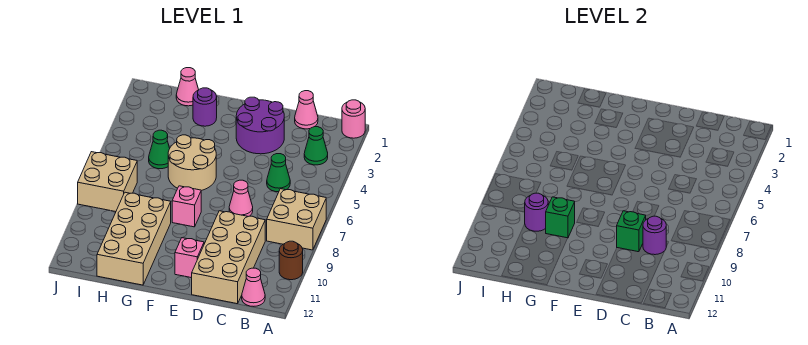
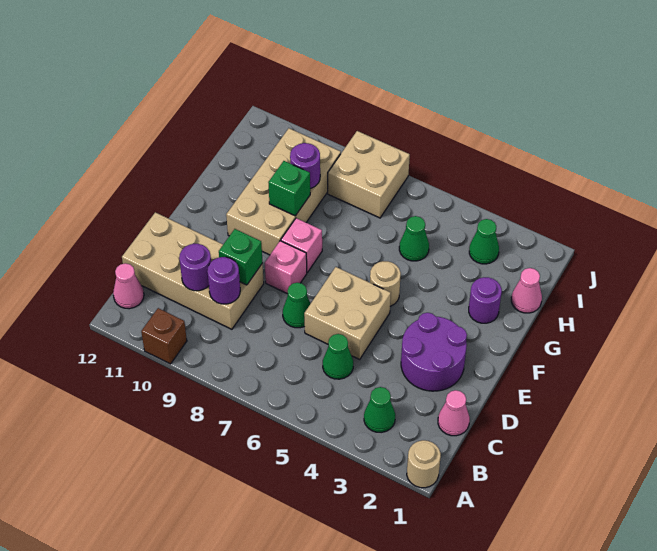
pink 1x1 round brick [342,100,365,138] -> tan 1x1 round brick [407,440,441,488]
tan 2x2 brick [267,189,326,250] -> tan 2x2 brick moved to [304,267,391,359]
brown 1x1 round brick [279,241,303,280] -> brown 1x1 brick [141,308,187,364]
none -> purple 1x1 round brick [179,244,211,291]
pink 1x1 cone [229,180,253,217] -> green 1x1 cone [283,283,311,328]
pink 1x1 brick [175,238,204,278] -> pink 1x1 brick moved to [265,241,307,294]
tan 2x2 round brick [168,135,216,191] -> tan 1x1 round brick [370,261,401,306]
tan 2x4 brick [97,192,171,285] -> tan 2x4 brick turned to [226,128,341,255]
none -> green 1x1 cone [469,219,499,264]

